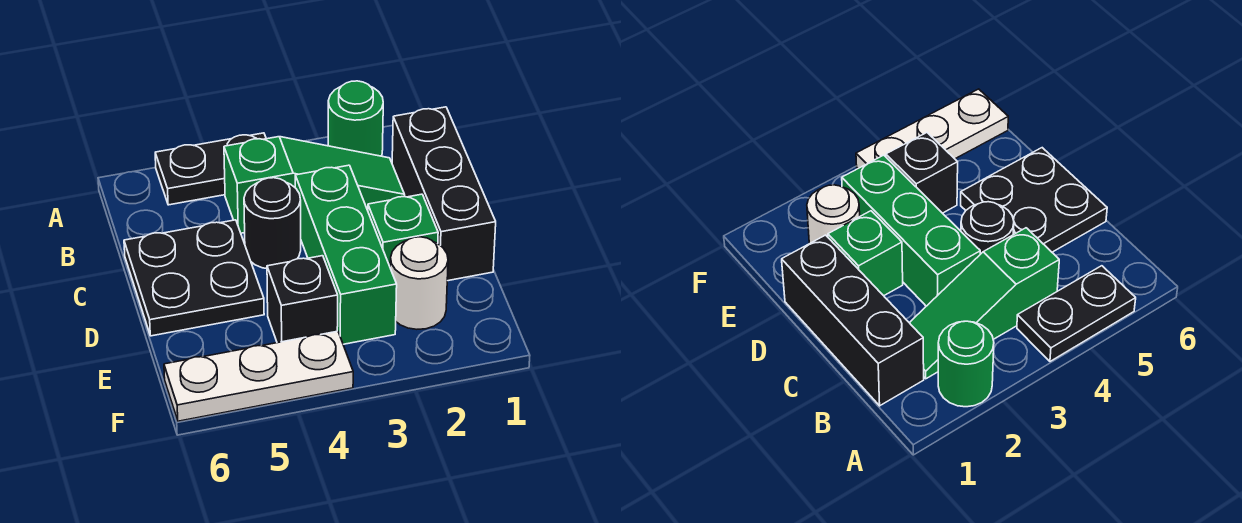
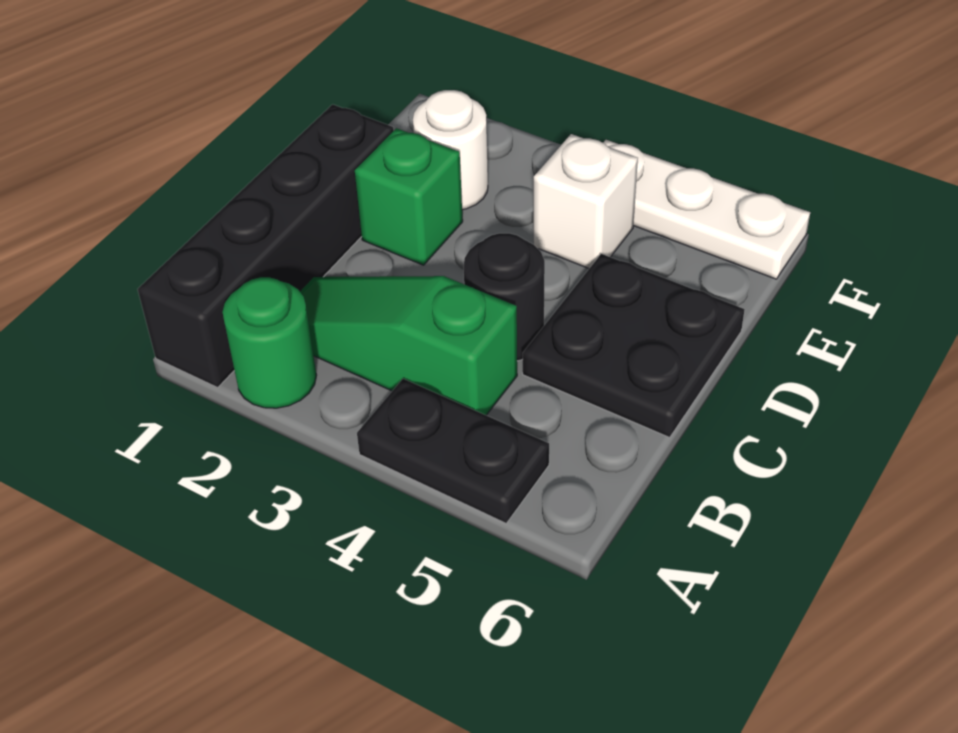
black 1x3 brick [392,107,496,281] -> black 1x4 brick [138,104,394,388]
green 1x3 brick [295,165,397,344] -> none
black 1x1 brick [267,256,338,343] -> white 1x1 brick [534,134,638,268]

